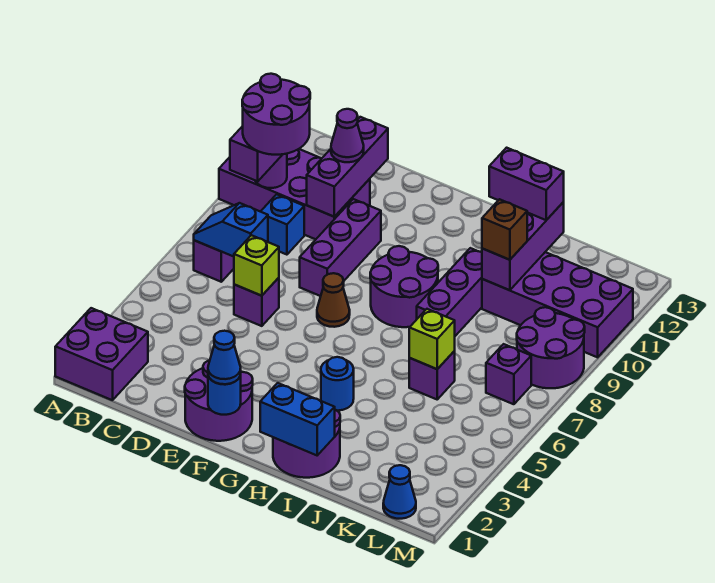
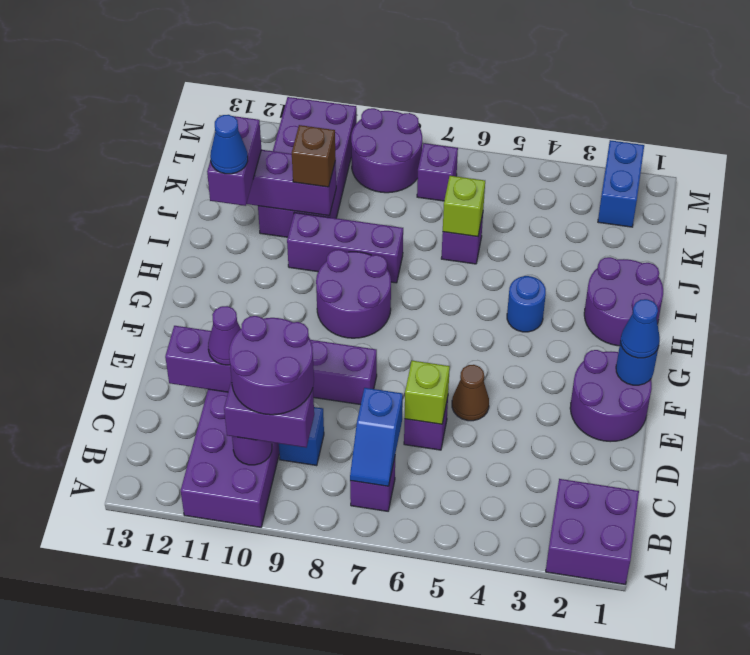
brown 1x1 cone [317,273,350,327] -> brown 1x1 cone moved to [452,365,489,421]
blue 1x2 brick [260,383,335,455] -> blue 1x2 brick moved to [598,140,644,227]
blue 1x1 cone [383,465,416,519] -> blue 1x1 cone moved to [210,115,248,174]

